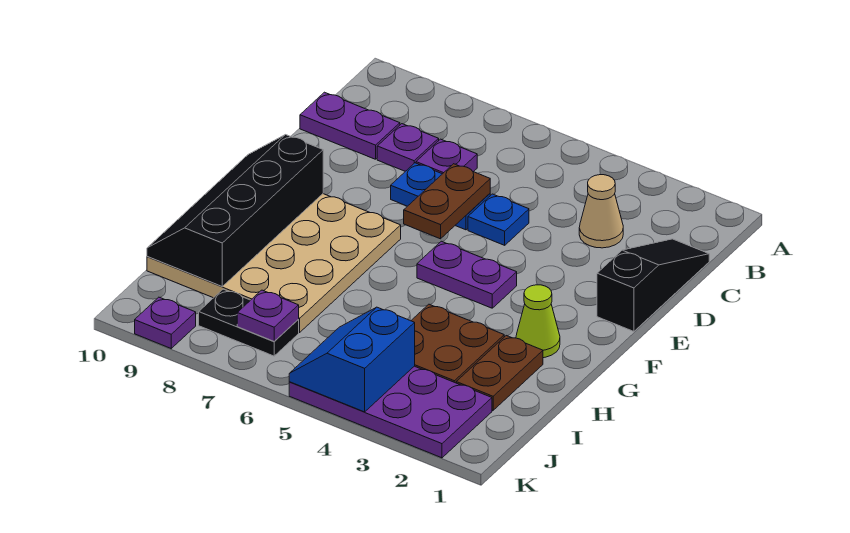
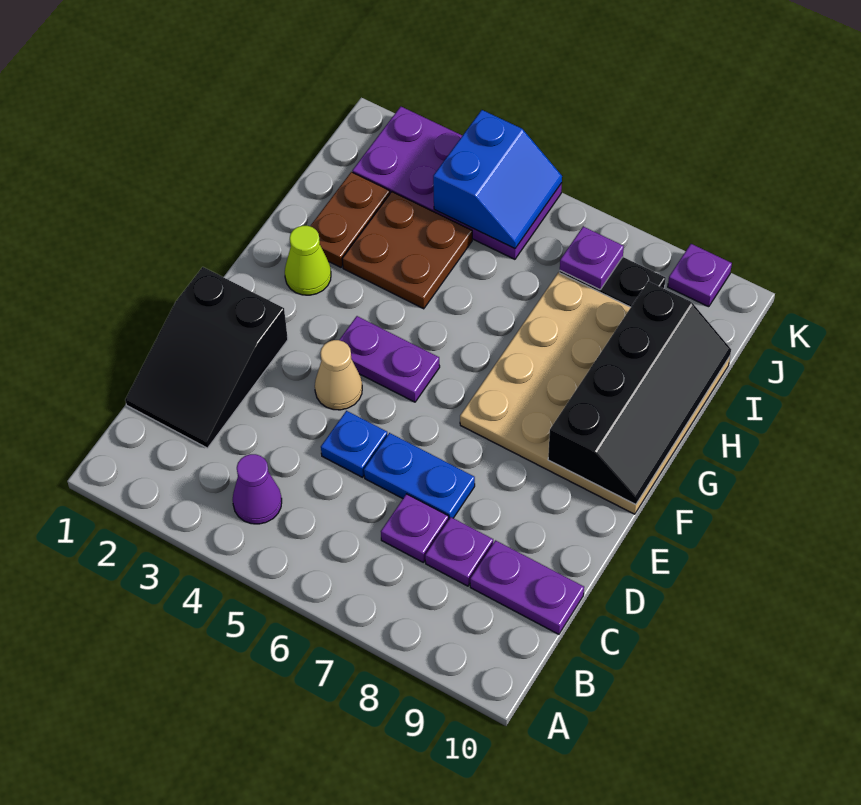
none -> purple 1x1 cone [233,454,282,524]
black 1x3 slope [597,239,709,331] -> black 2x3 slope [125,267,288,448]
tan 1x1 cone [579,175,623,248] -> tan 1x1 cone moved to [315,340,362,410]
brown 1x2 plate [404,164,490,239] -> none

